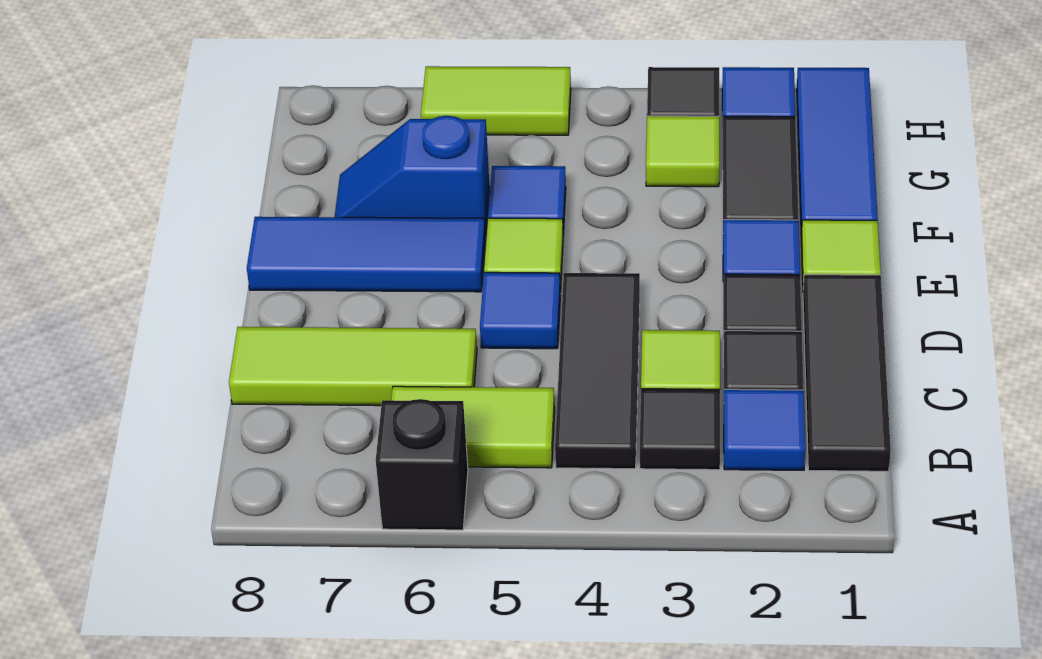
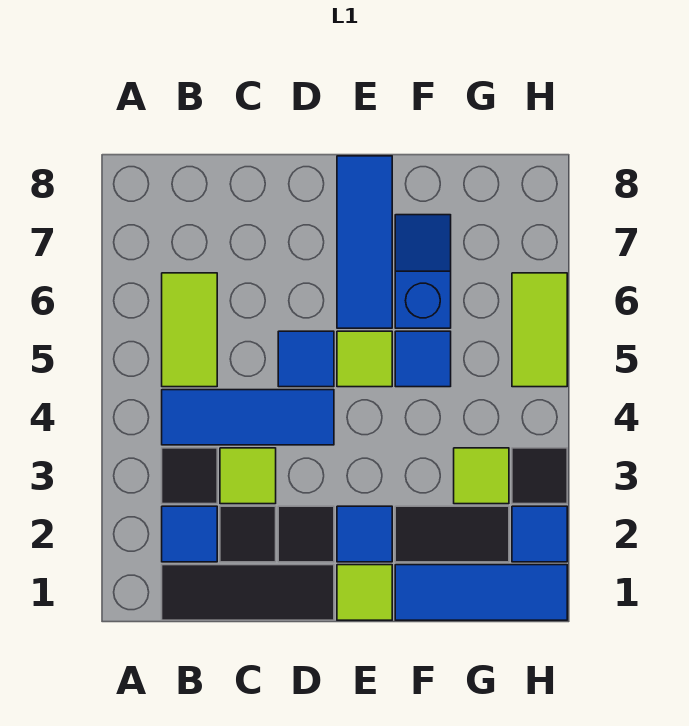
black 1x1 brick [376,399,468,530] -> none
black 1x3 tile [555,273,640,469] -> blue 1x3 tile [162,390,334,445]
lime 1x3 tile [229,327,477,406] -> none

